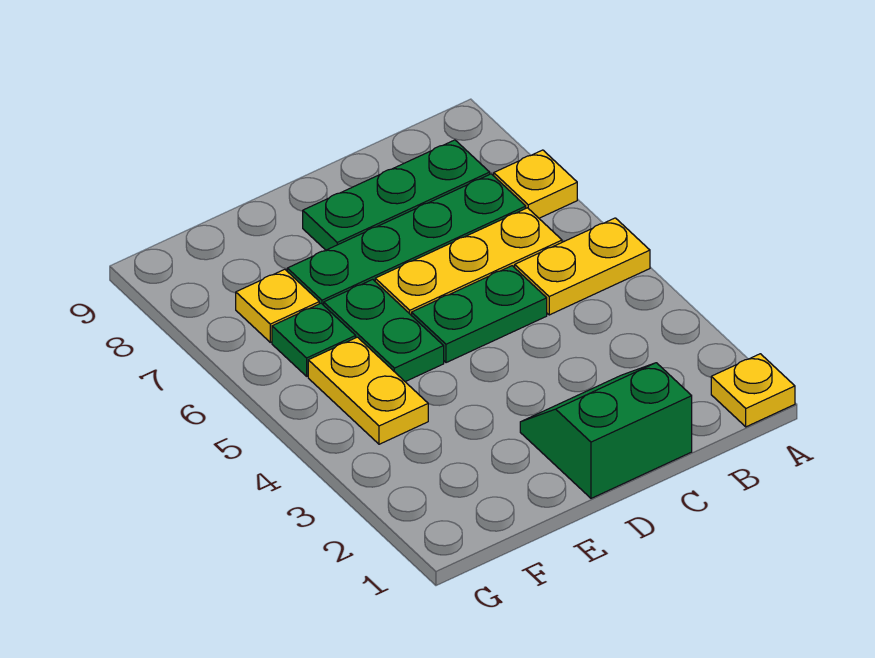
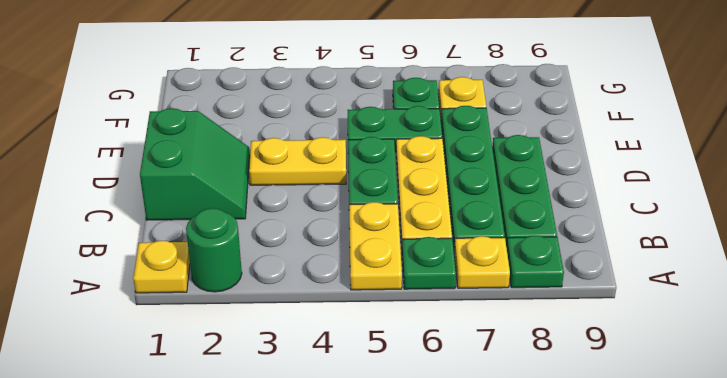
none -> green 1x1 round brick [186,208,242,292]
none -> green 1x1 plate [402,237,456,289]
none -> green 1x1 plate [507,235,564,288]
yellow 1x2 plate [308,337,428,444] -> yellow 1x2 plate moved to [249,137,346,185]

